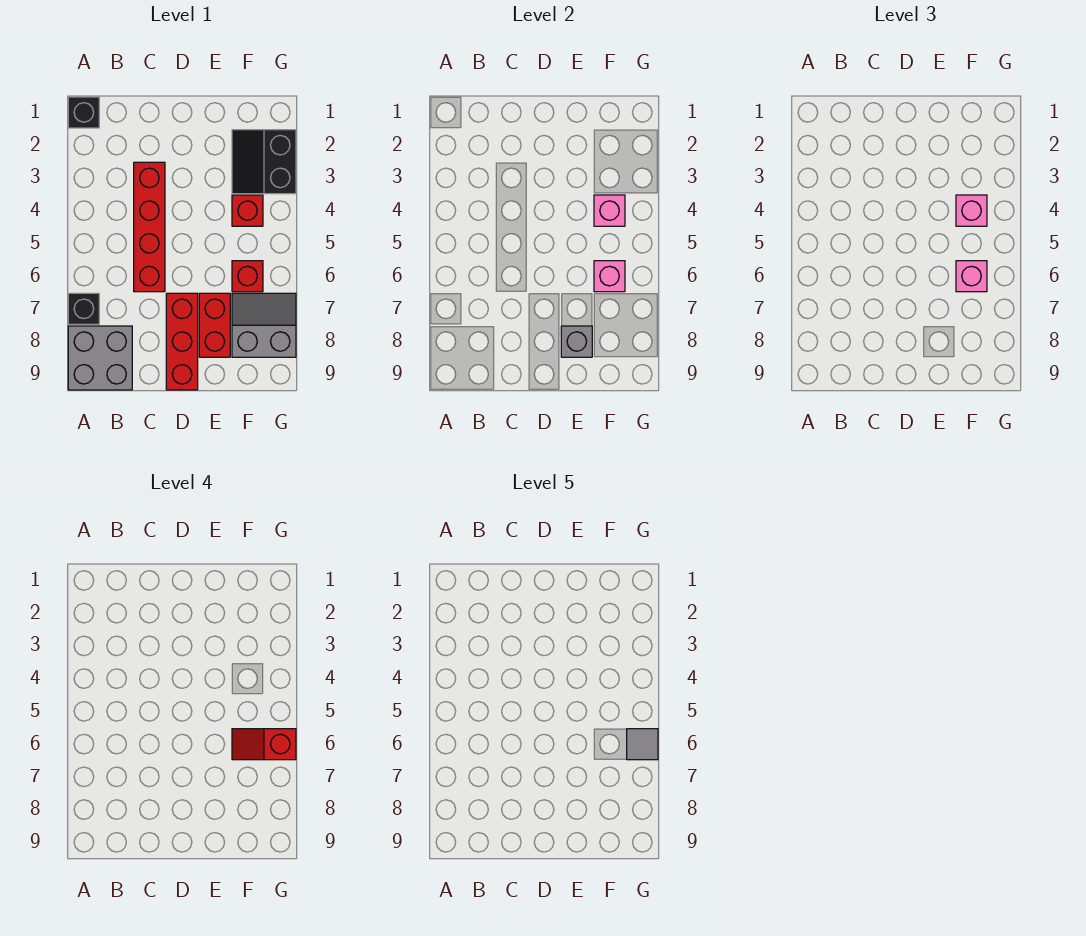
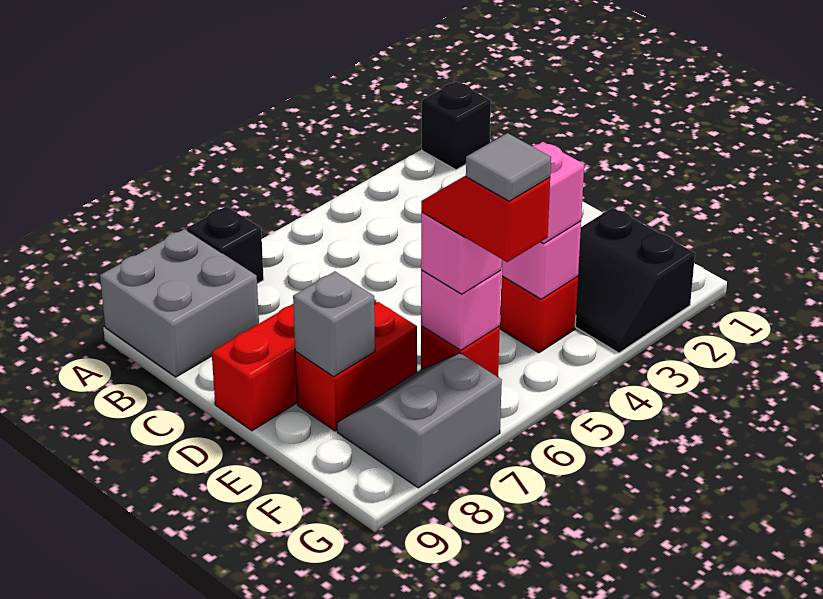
red 1x4 brick [134,162,165,292] -> none
black 2x2 slope [232,130,296,194] -> black 2x2 slope turned to [575,208,695,353]
grey 2x2 slope [232,293,296,357] -> grey 2x2 slope turned to [337,353,502,488]

